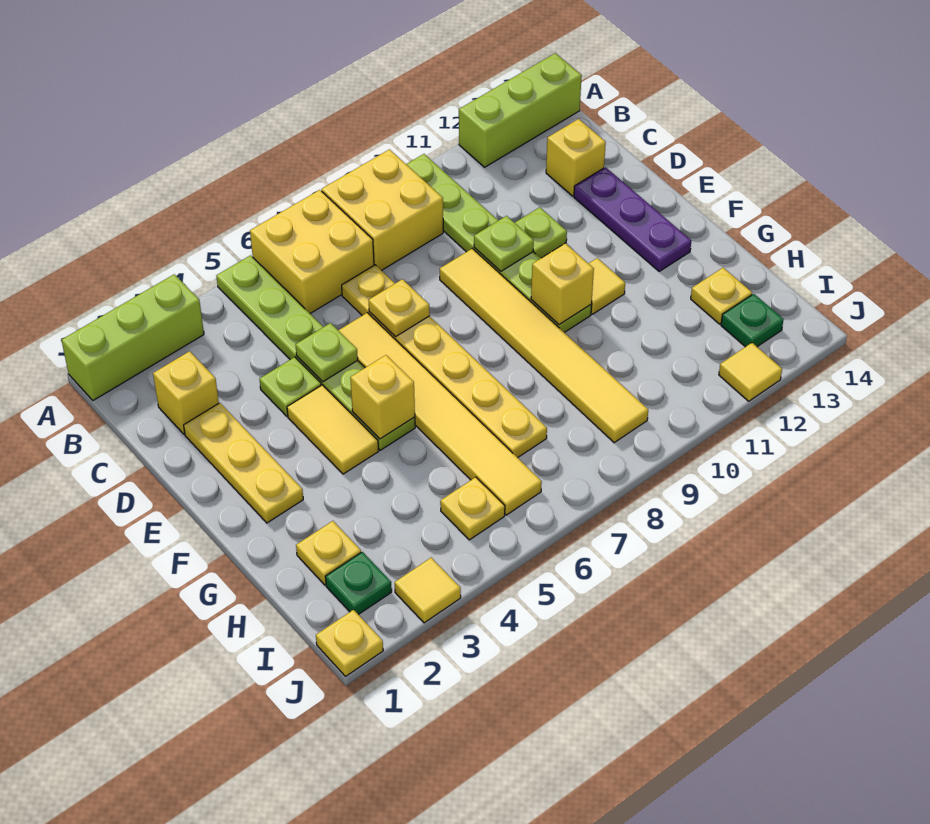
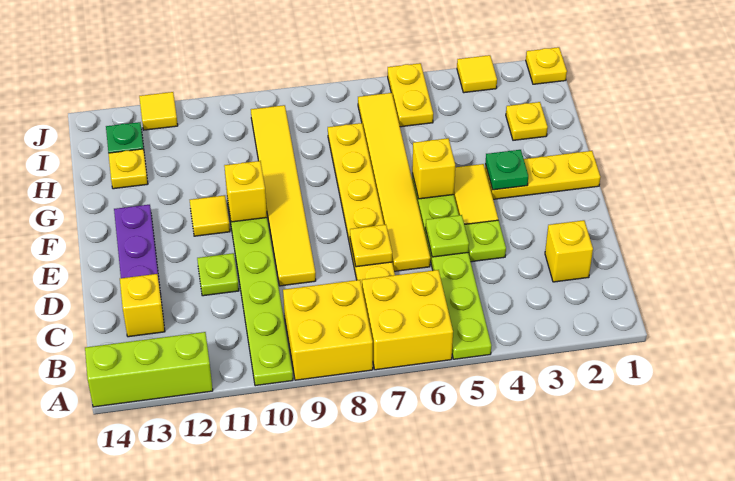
lime 1x3 brick [62,274,204,400] -> none
yellow 1x3 plate [184,403,303,523] -> yellow 1x3 plate turned to [485,151,600,199]
lime 1x1 plate [474,216,534,271] -> none
green 1x1 plate [325,552,392,615] -> green 1x1 plate moved to [485,150,528,190]
yellow 1x1 plate [440,477,505,540] -> yellow 1x2 plate [388,63,433,127]

